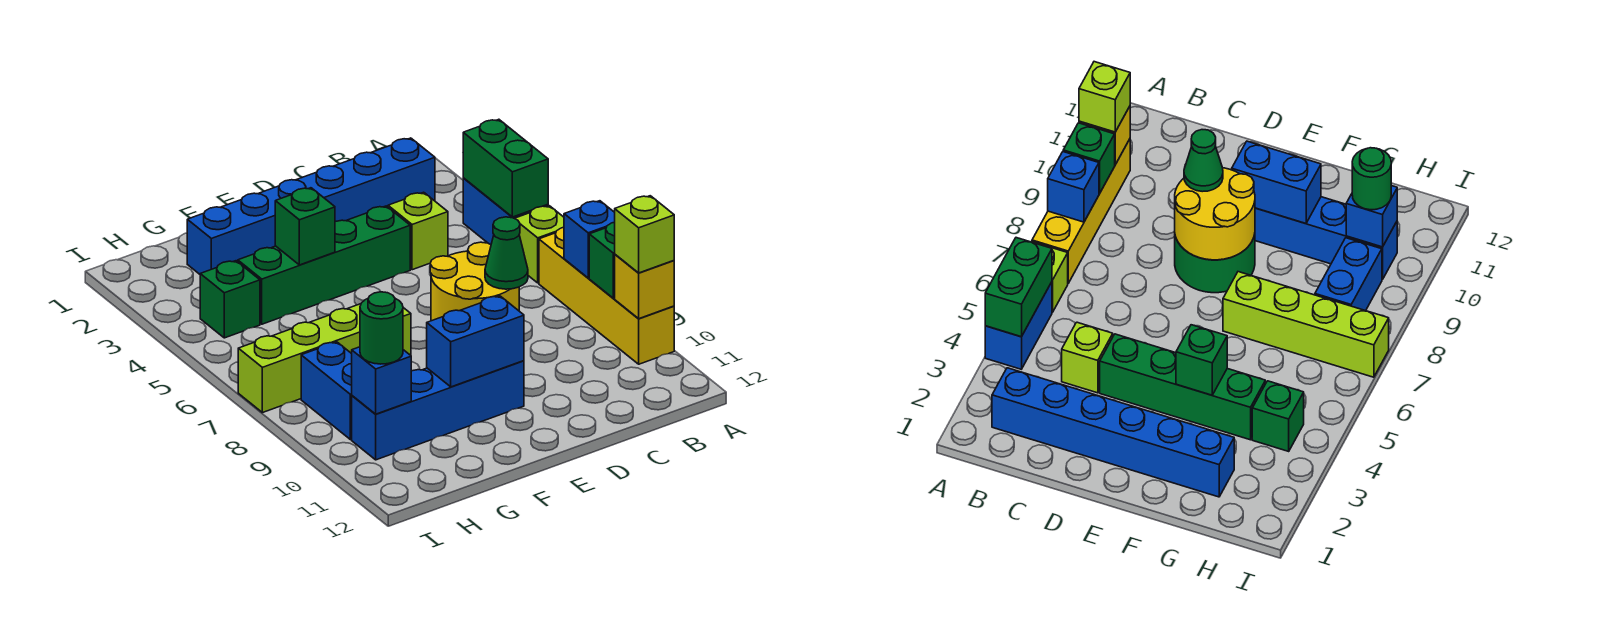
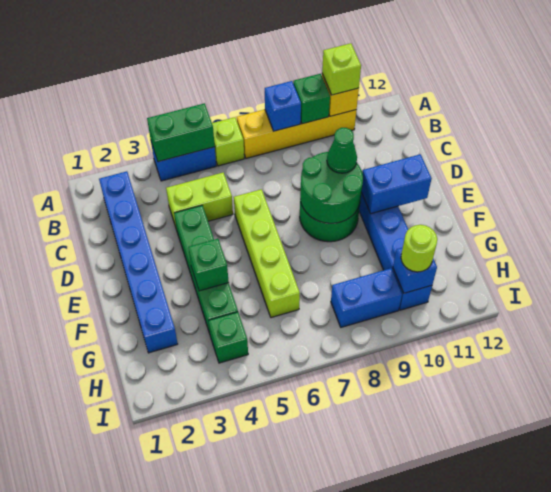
lime 1x1 brick [388,192,448,270] -> lime 1x2 brick [166,173,233,230]
yellow 2x2 round brick [430,242,519,321] -> green 2x2 round brick [300,152,363,223]
blue 1x2 brick [427,296,524,387] -> blue 1x2 brick turned to [362,154,432,214]
lime 1x4 brick [238,304,411,413] -> lime 1x4 brick moved to [234,189,300,318]
green 1x1 round brick [360,292,403,364] -> lime 1x1 round brick [401,225,437,272]

